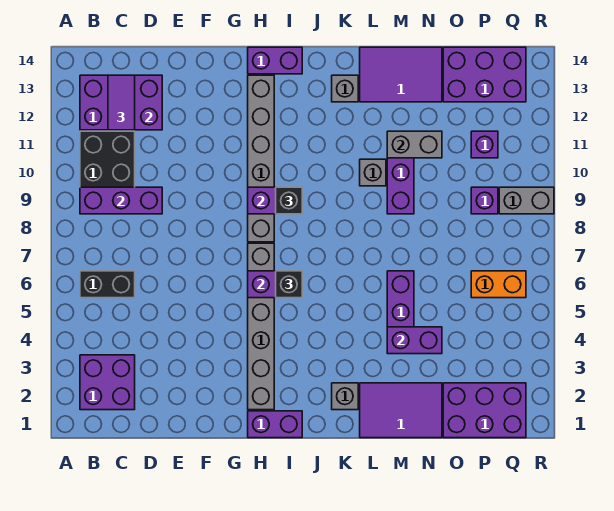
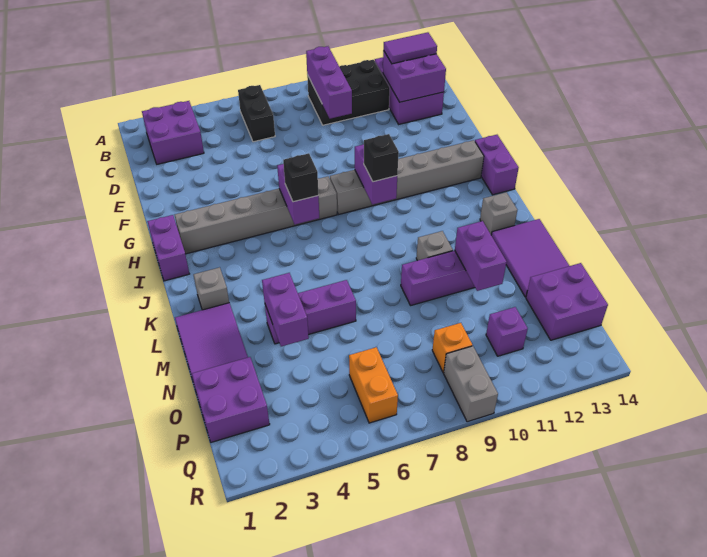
grey 1x2 brick [387,131,442,158] -> purple 1x2 brick [455,221,507,291]
purple 2x3 brick [443,383,526,438] -> purple 2x2 brick [192,357,270,442]
purple 2x3 brick [443,47,526,102] -> purple 2x2 brick [526,263,608,340]
purple 1x1 brick [471,187,498,214] -> orange 1x1 brick [432,323,472,373]

